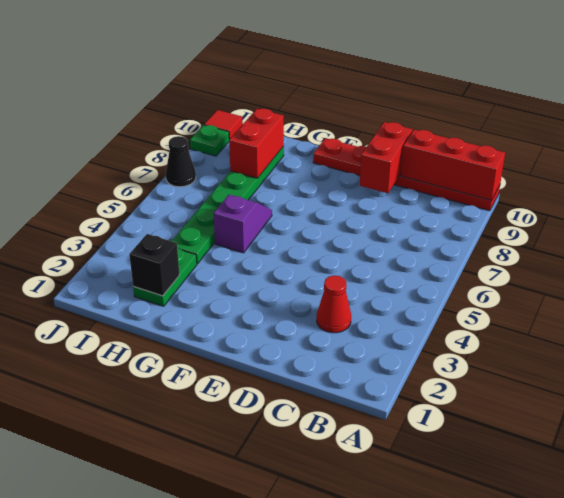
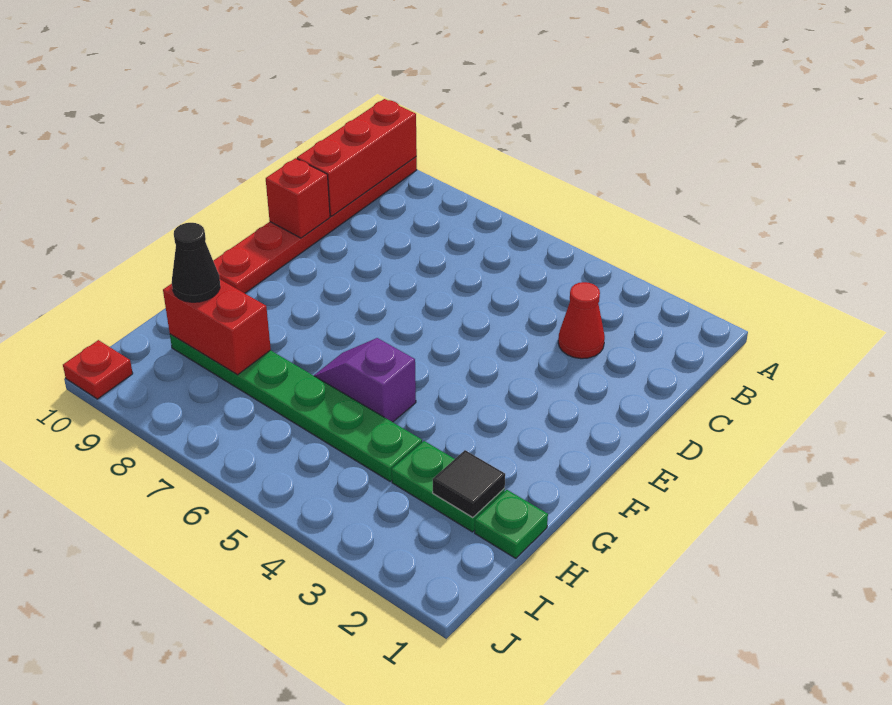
red 1x2 brick [360,122,412,193] -> red 1x1 brick [266,158,330,238]
black 1x1 brick [129,234,179,296] -> black 1x1 tile [433,450,505,517]
black 1x1 cone [166,136,196,187] -> black 1x1 cone moved to [172,223,220,302]
green 1x1 plate [190,125,229,156] -> green 1x1 plate moved to [475,490,548,558]
red 1x1 tile [204,110,243,140] -> red 1x1 plate [63,340,133,399]

